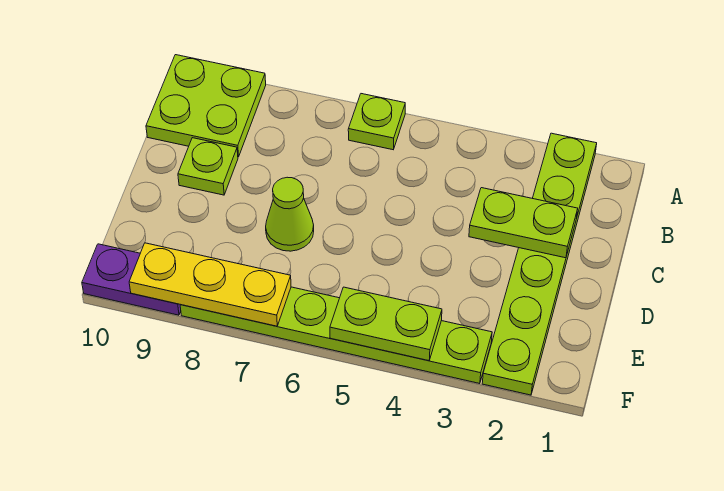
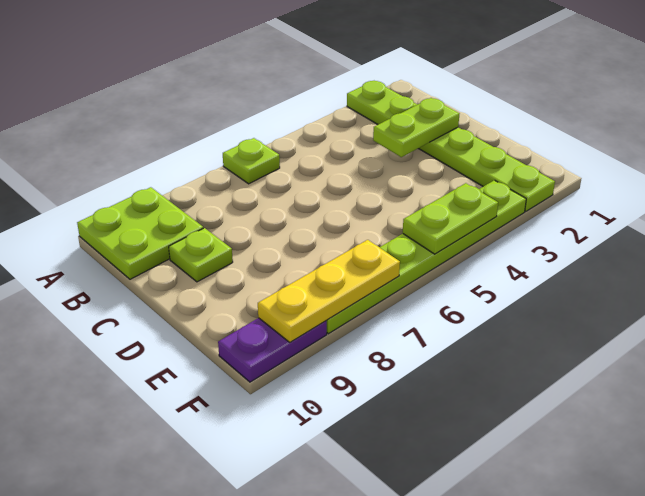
lime 1x1 cone [266,177,314,251] -> none

